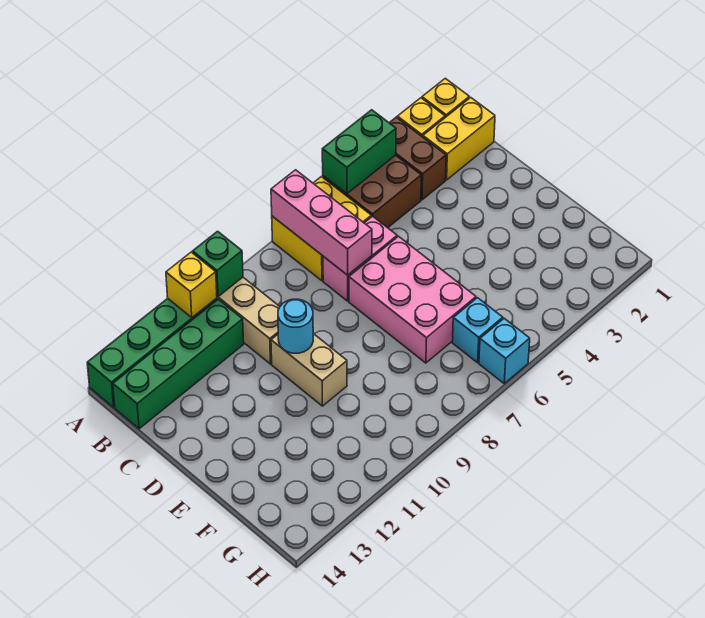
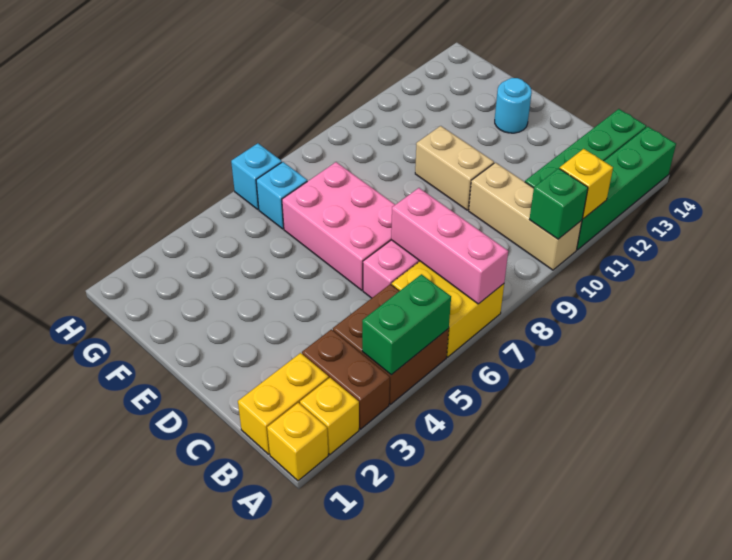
cyan 1x1 round brick [278,299,313,353] -> cyan 1x1 round brick moved to [495,78,532,133]

